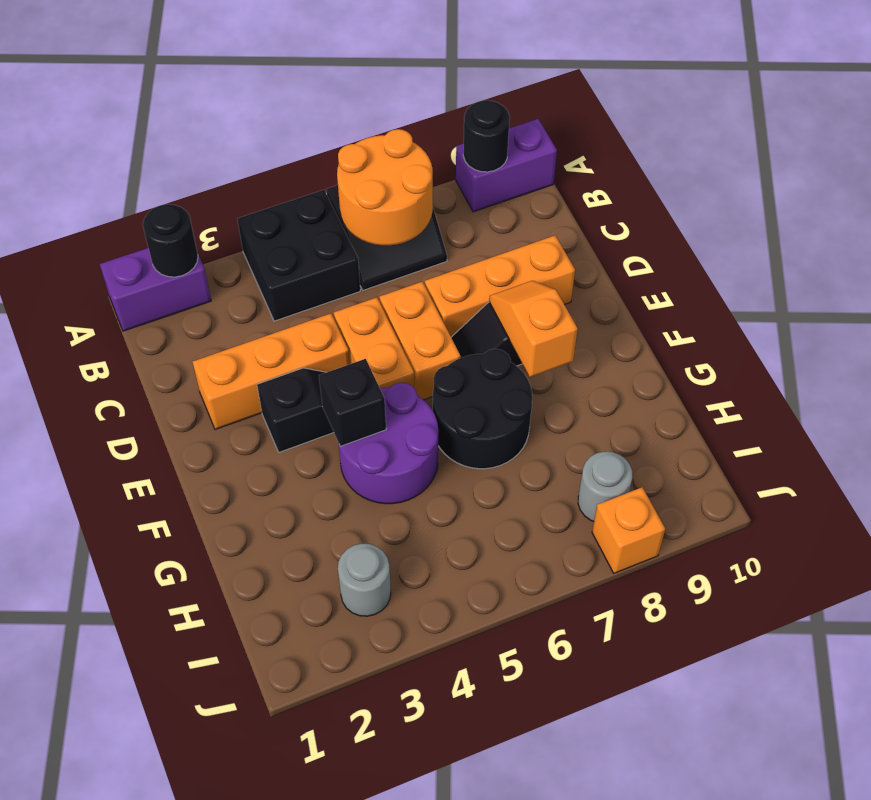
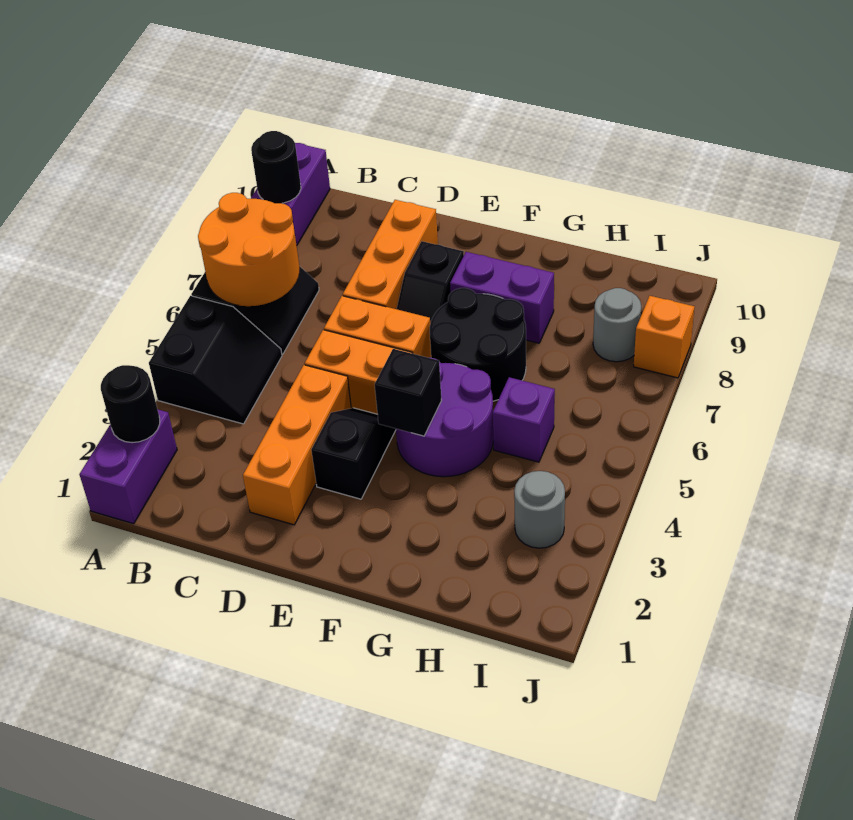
black 2x2 brick [238,190,360,321] -> black 2x2 slope [149,296,282,424]
orange 1x2 slope [489,281,578,377] -> none
none -> purple 1x2 brick [450,252,554,343]
none -> purple 1x1 brick [493,377,555,462]

